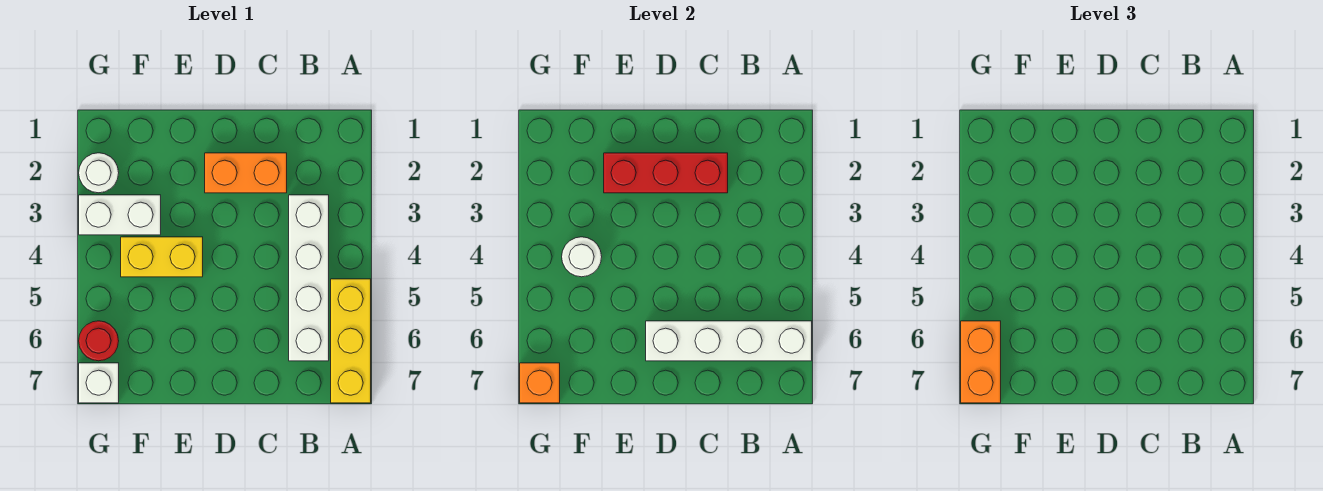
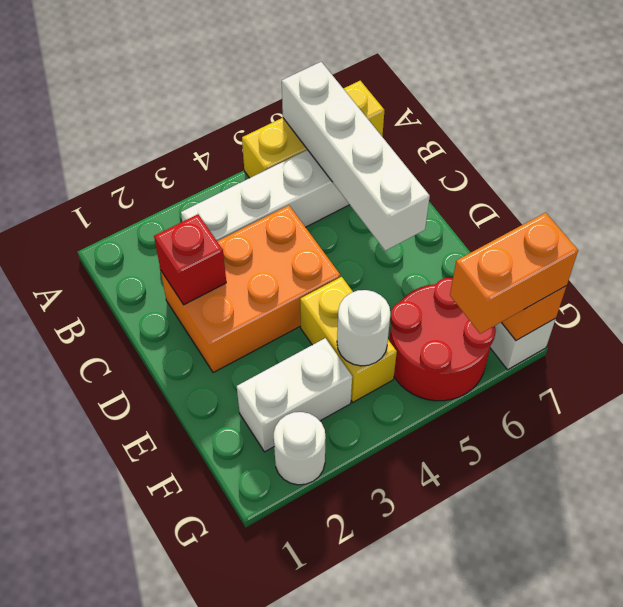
orange 1x2 brick [205,153,287,193] -> orange 2x3 brick [161,205,340,373]
red 1x3 brick [604,153,728,193] -> red 1x1 brick [154,214,226,305]
white 1x2 brick [79,195,161,235] -> white 1x2 brick turned to [237,338,352,452]
red 1x1 round brick [79,321,119,361] -> red 2x2 round brick [389,278,496,401]

